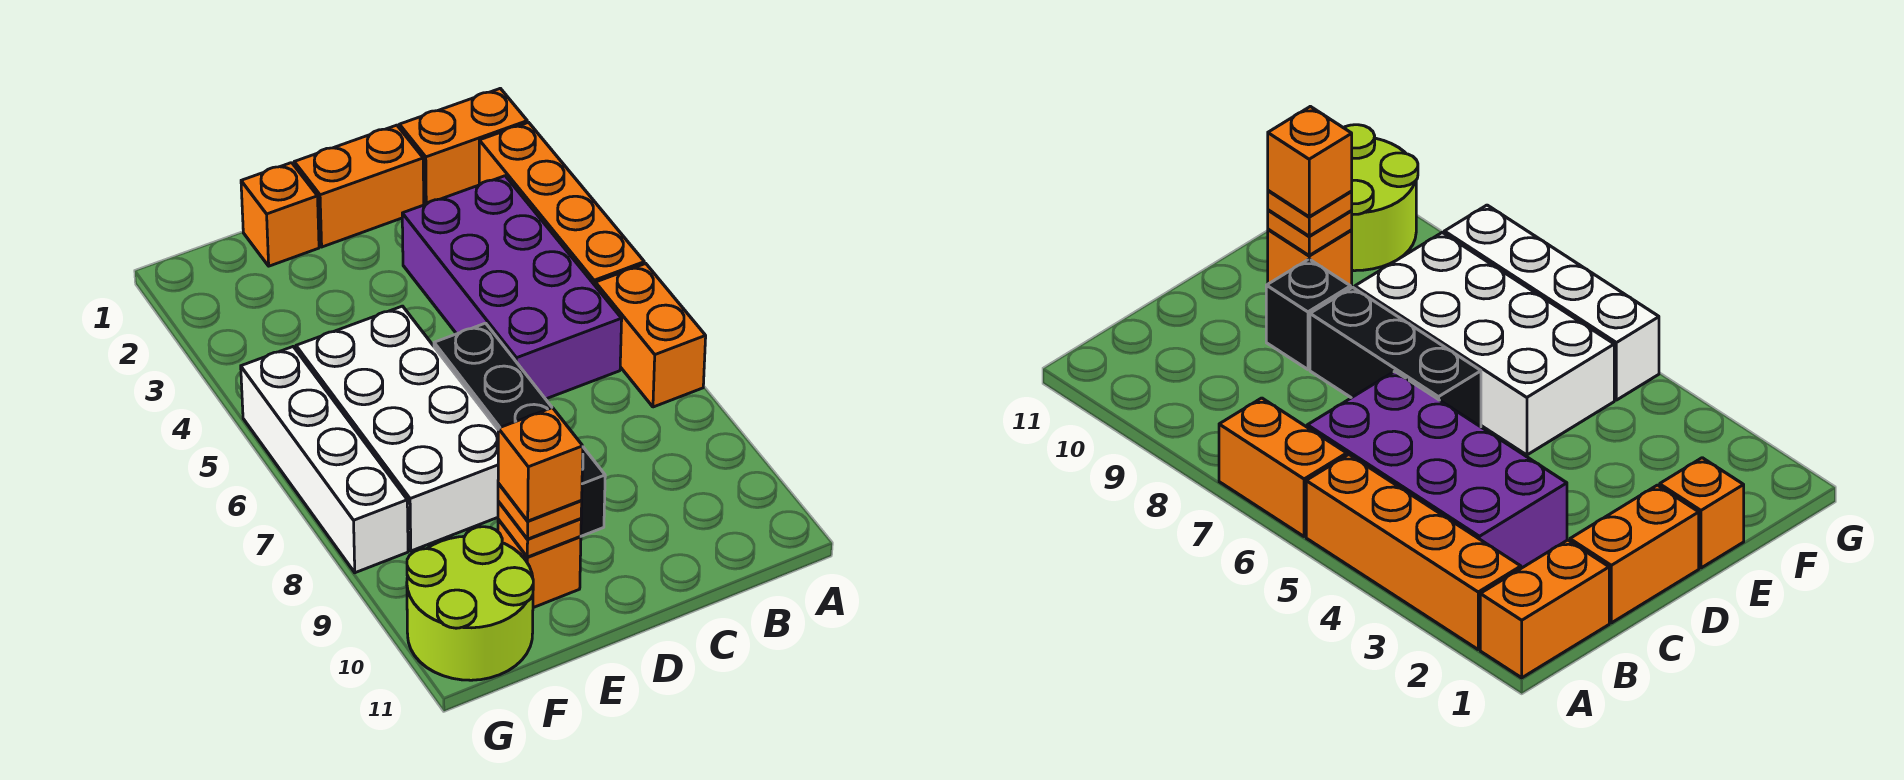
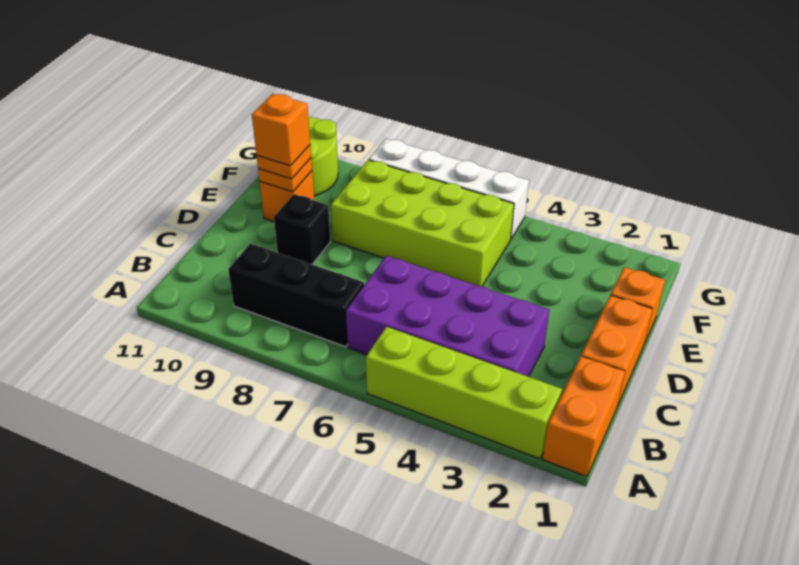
orange 1x4 brick [479,122,644,285] -> lime 1x4 brick [366,327,562,459]
orange 1x2 brick [595,264,706,407] -> none
black 1x3 brick [434,323,552,429] -> black 1x3 brick moved to [228,244,364,347]
white 2x4 brick [296,306,498,551] -> lime 2x4 brick [331,160,514,286]

